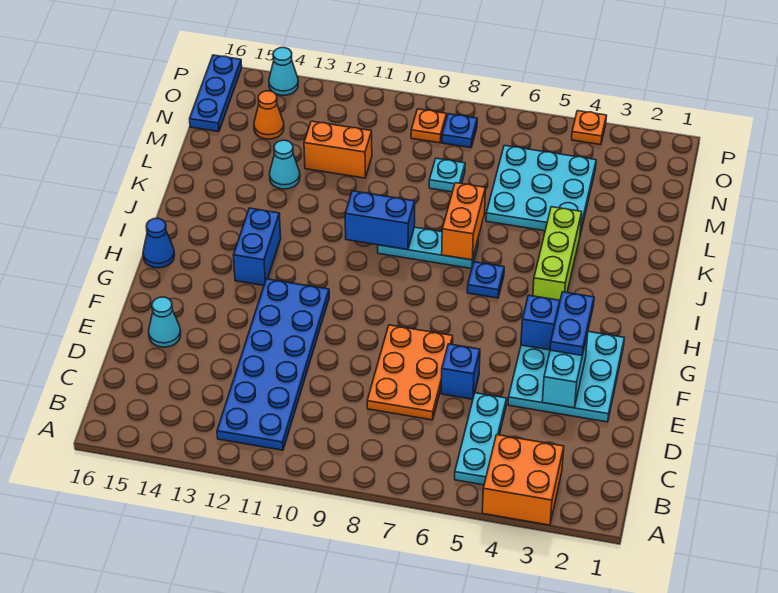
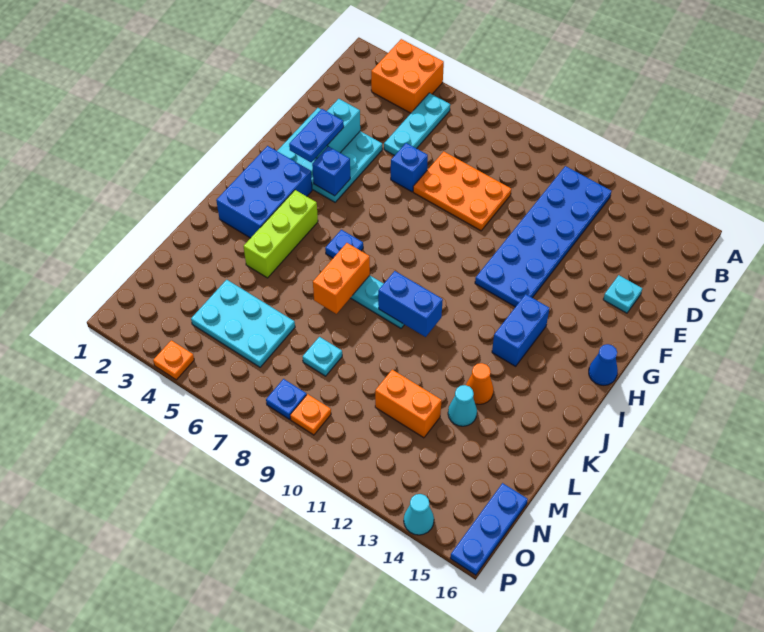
orange 2x3 plate [367,325,453,420] -> orange 2x3 plate turned to [413,151,511,231]
cyan 1x1 cone [149,297,181,347] -> cyan 1x1 plate [603,275,642,313]
none -> blue 2x3 brick [216,146,312,238]
cyan 3x3 plate [486,145,596,234] -> cyan 2x3 plate [191,280,295,367]
orange 1x1 cone [254,91,284,139] -> orange 1x1 cone moved to [466,363,494,404]

